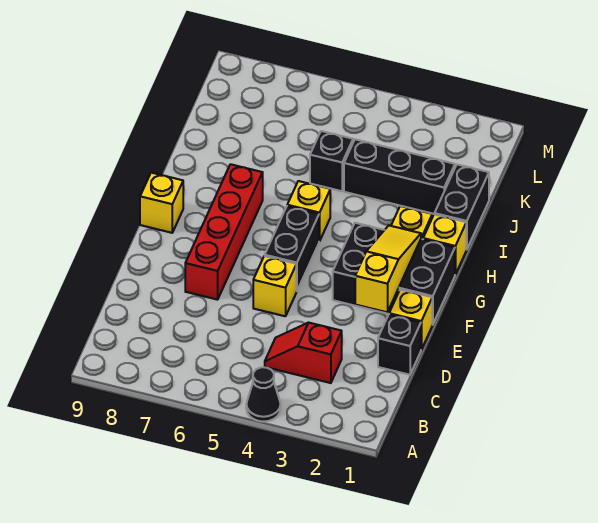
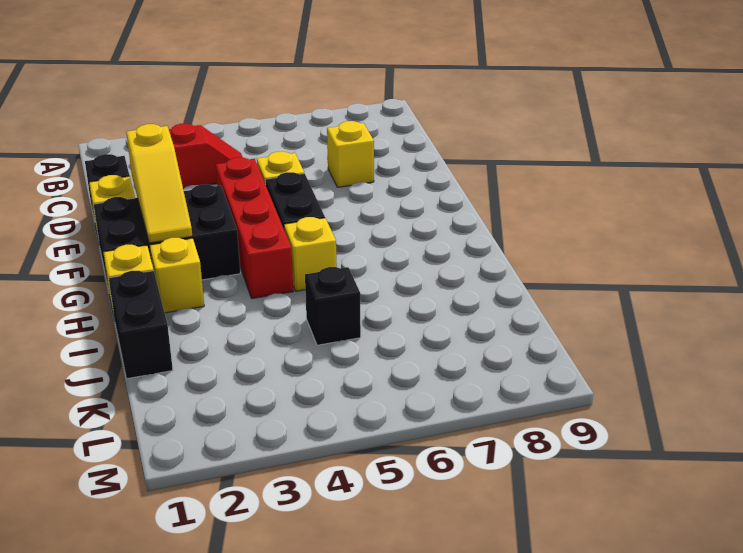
black 1x1 cone [246,367,281,422] -> none
red 1x4 brick [185,164,263,300] -> red 1x4 brick moved to [216,157,293,298]
yellow 1x1 brick [140,173,183,233] -> yellow 1x1 brick moved to [327,121,374,187]
black 1x3 brick [344,139,455,214] -> none

